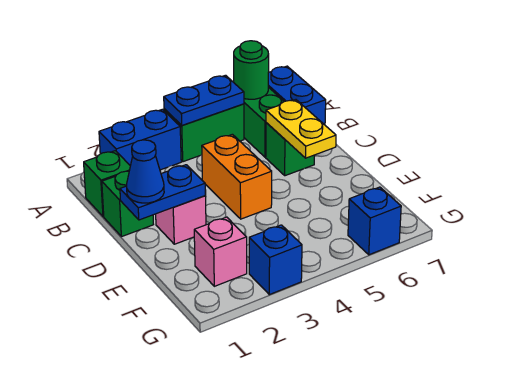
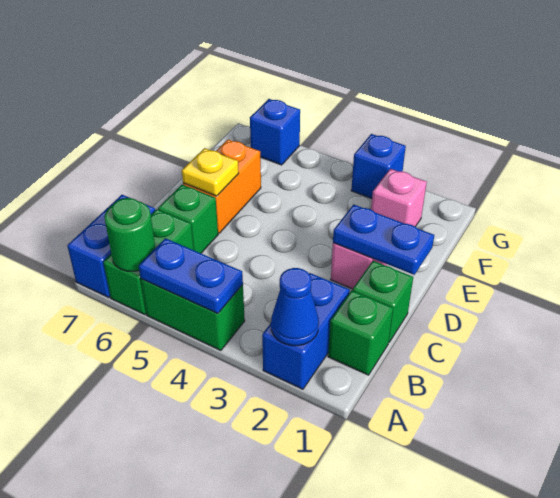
blue 1x2 brick [99,109,181,170] -> blue 1x2 brick turned to [262,273,350,389]
orange 1x2 brick [202,134,272,219] -> orange 1x2 brick moved to [183,139,261,233]
yellow 1x2 plate [266,100,336,158] -> yellow 1x1 plate [182,148,239,196]
blue 1x1 cone [127,140,164,203] -> blue 1x1 cone moved to [271,268,319,346]

